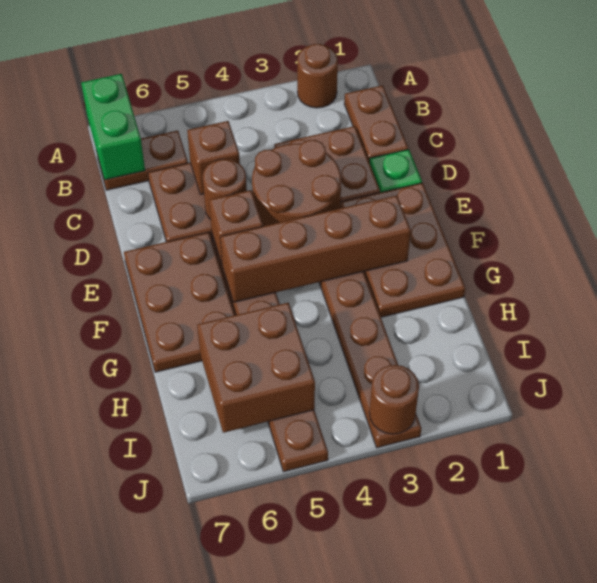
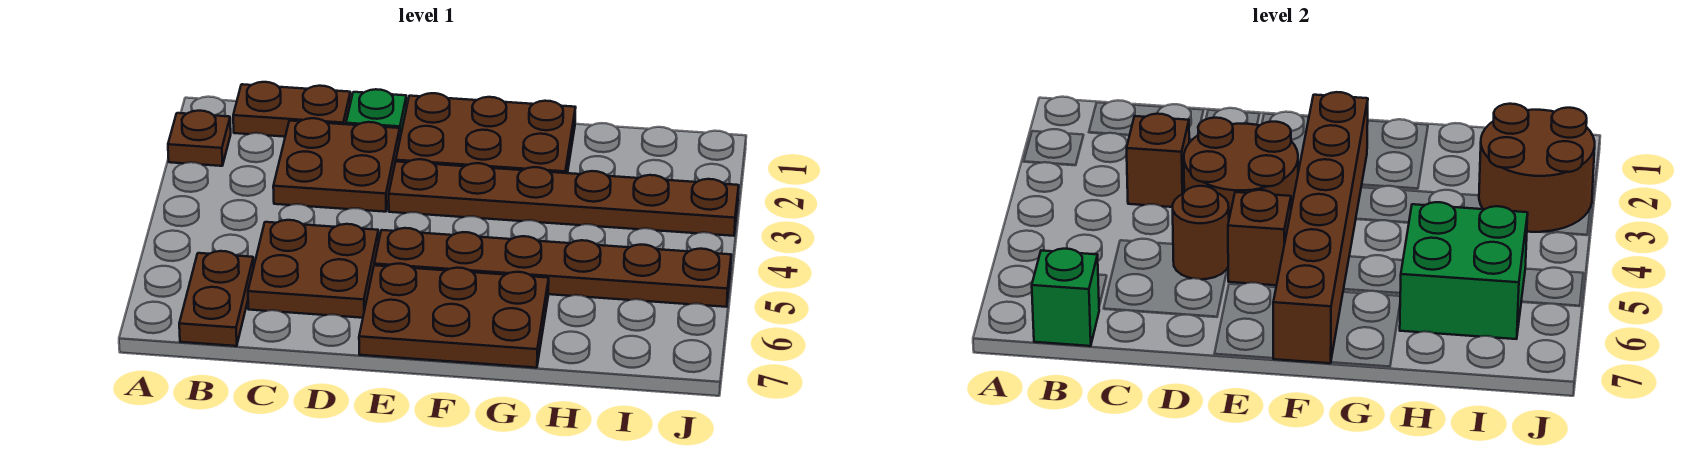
brown 1x1 round brick [297,44,338,108] -> brown 1x1 plate [168,111,231,166]
green 1x2 brick [81,74,145,180] -> green 1x1 brick [1032,249,1099,346]
brown 1x1 brick [187,121,240,195] -> brown 1x1 brick moved to [1127,114,1189,207]
brown 1x4 brick [220,196,411,302] -> brown 1x6 brick [1273,92,1368,363]
brown 2x2 brick [197,303,315,433] -> green 2x2 brick [1400,202,1528,339]
brown 1x1 round brick [369,365,419,434] -> brown 2x2 round brick [1479,104,1595,232]

